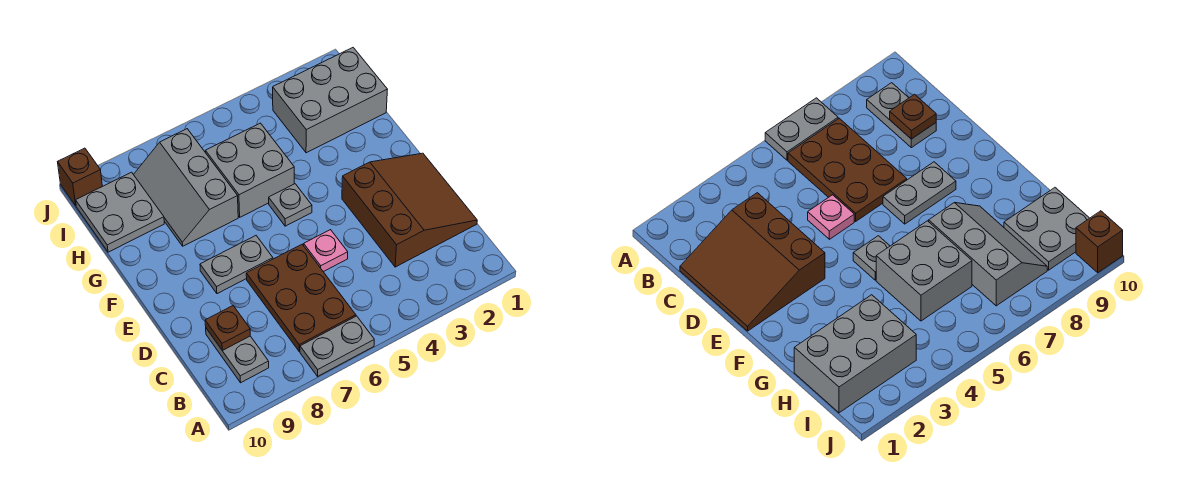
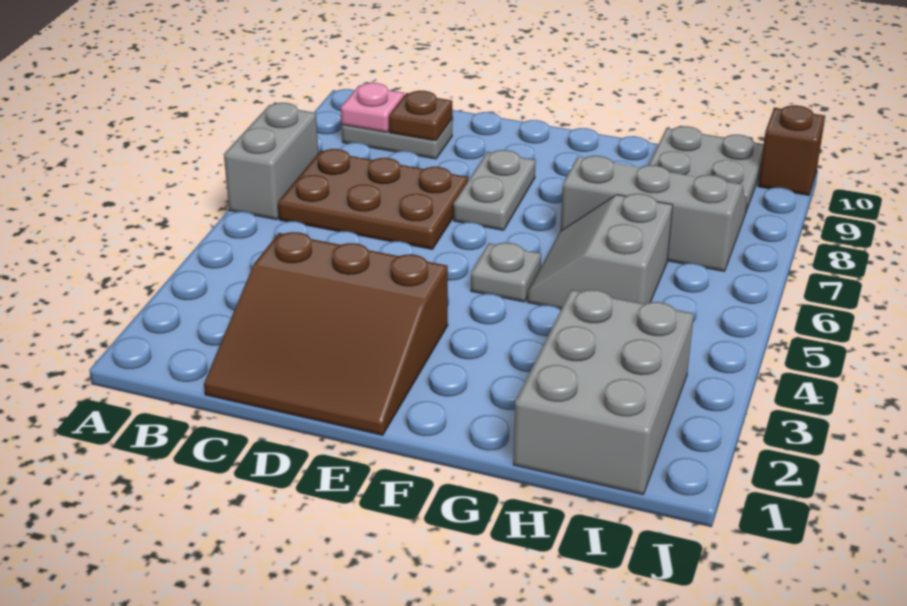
grey 1x2 plate [300,316,374,376] -> grey 1x2 brick [224,103,318,220]
pink 1x1 plate [304,230,348,272] -> pink 1x1 plate moved to [341,83,404,132]
grey 2x2 brick [206,123,294,217] -> grey 2x2 slope [527,194,673,309]

